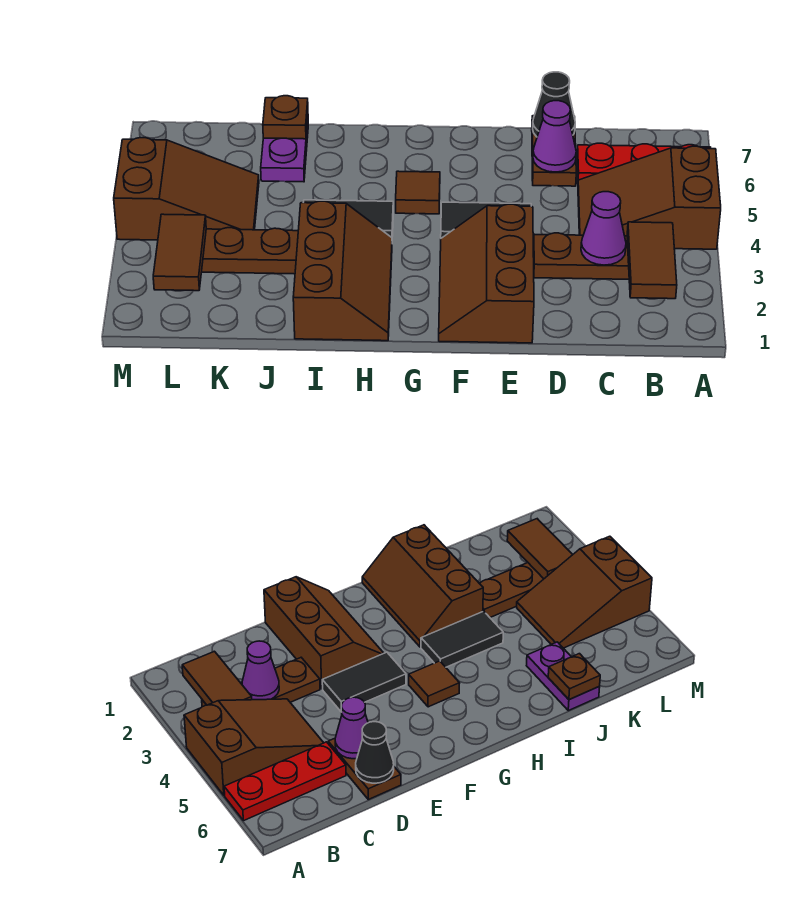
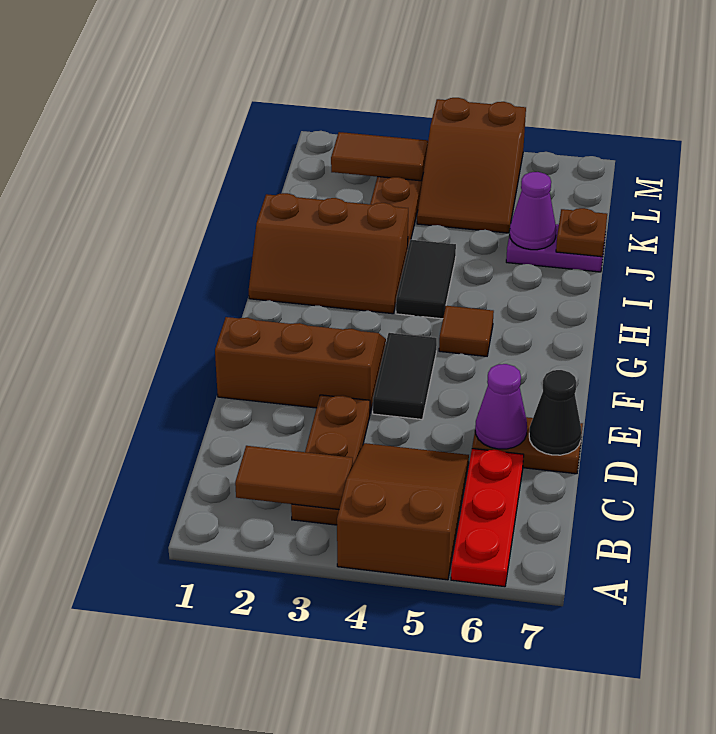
purple 1x1 cone [581,192,626,265] -> purple 1x1 cone moved to [509,172,556,250]

